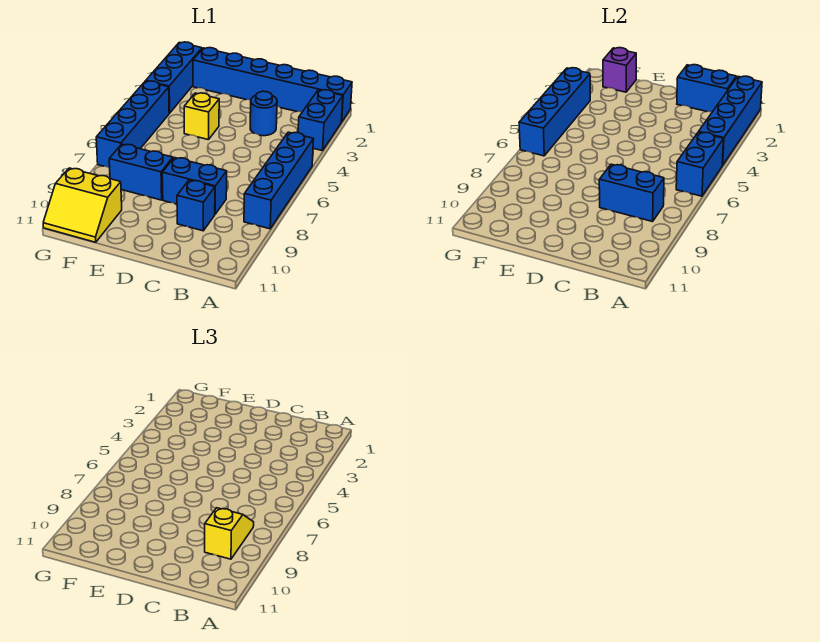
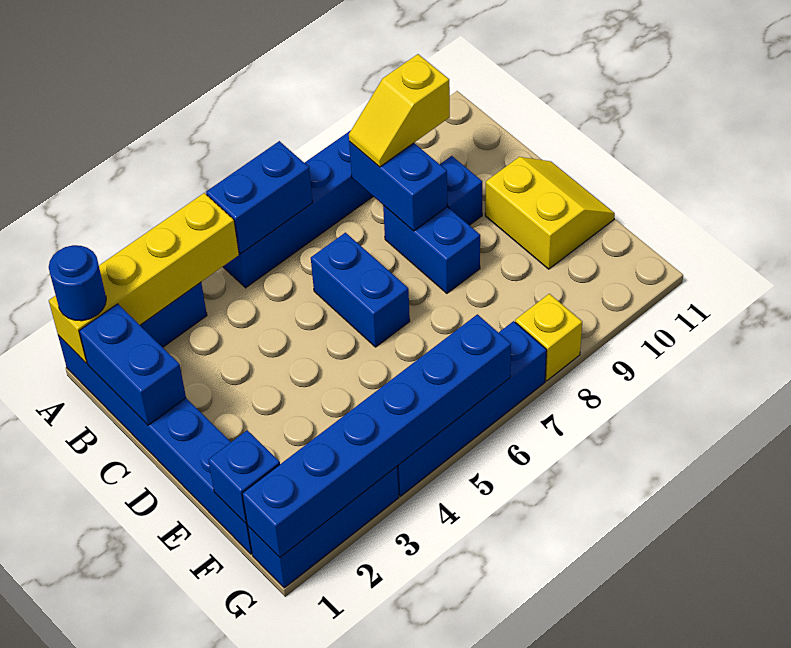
blue 1x4 brick [699,76,762,165] -> yellow 1x4 brick [49,193,239,363]
blue 1x1 round brick [250,91,277,136] -> blue 1x1 round brick moved to [49,245,106,321]
yellow 1x1 brick [184,93,219,140] -> yellow 1x1 brick moved to [515,294,582,381]
blue 1x2 brick [109,144,173,200] -> blue 1x2 brick moved to [311,233,410,347]
purple 1x1 brick [603,48,636,92] -> blue 1x1 brick [208,430,280,523]
yellow 2x2 slope [43,168,122,242] -> yellow 2x2 slope moved to [485,157,615,269]
blue 1x4 brick [519,68,590,156] -> blue 1x6 brick [242,314,511,557]

